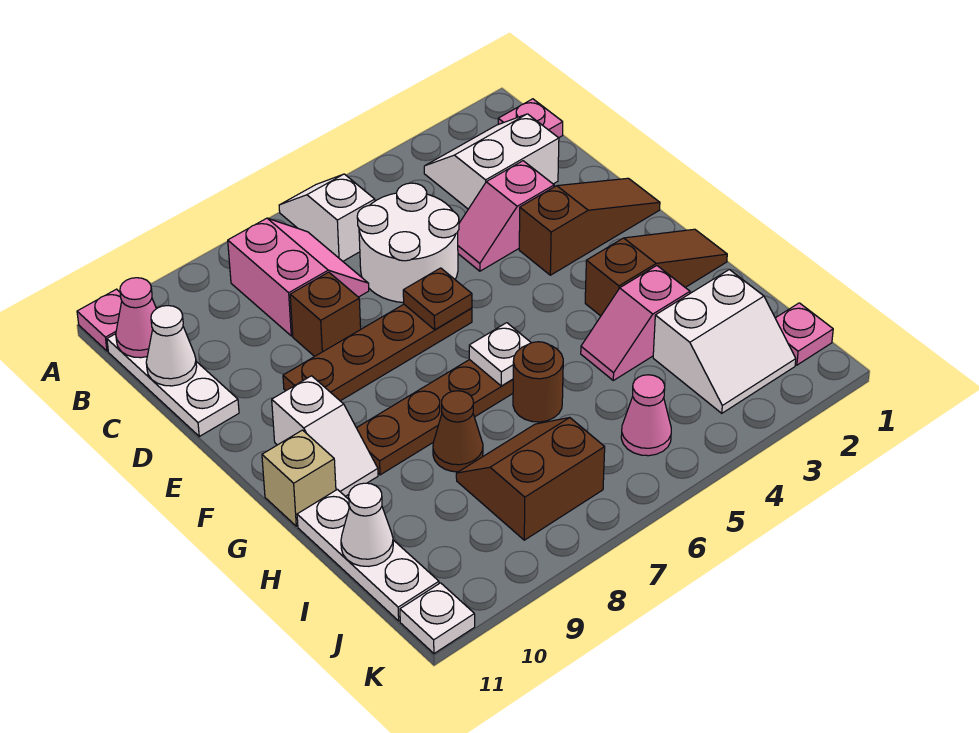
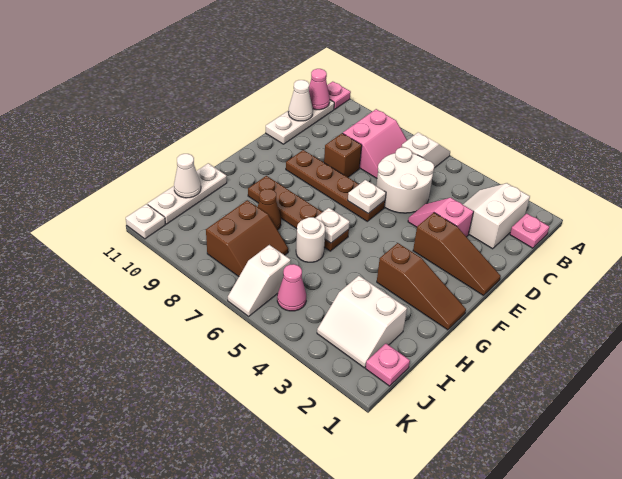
white 2x2 slope [424,114,559,209] -> white 2x2 slope turned to [463,183,530,249]
brown 1x1 plate [403,268,472,330] -> white 1x1 plate [348,180,386,213]
white 1x2 slope [272,376,378,496] -> white 1x2 slope moved to [228,245,291,316]
tan 1x1 brick [262,430,336,526] -> none
pink 1x2 slope [581,266,690,380] -> none
brown 1x1 round brick [513,342,563,422] -> white 1x1 round brick [296,217,325,262]
brown 2x2 slope [456,418,605,540] -> brown 2x2 slope turned to [206,200,288,277]

